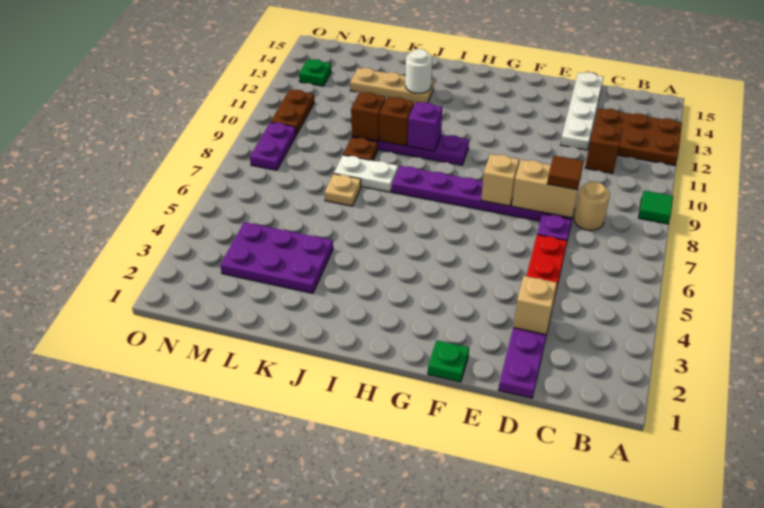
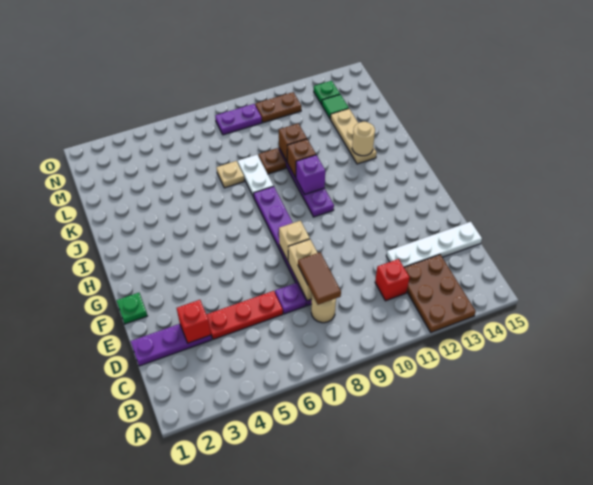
green 1x1 tile [639,191,673,224] -> green 1x1 tile moved to [322,95,349,119]
brown 1x1 brick [585,124,622,173] -> red 1x1 brick [375,259,410,301]
tan 1x1 brick [513,276,557,335] -> red 1x1 brick [177,300,211,343]
brown 1x1 tile [547,156,584,190] -> brown 1x2 tile [298,252,341,305]
white 1x1 round brick [405,49,432,93] -> tan 1x1 round brick [352,122,375,156]
purple 2x3 plate [220,222,333,293] -> none

